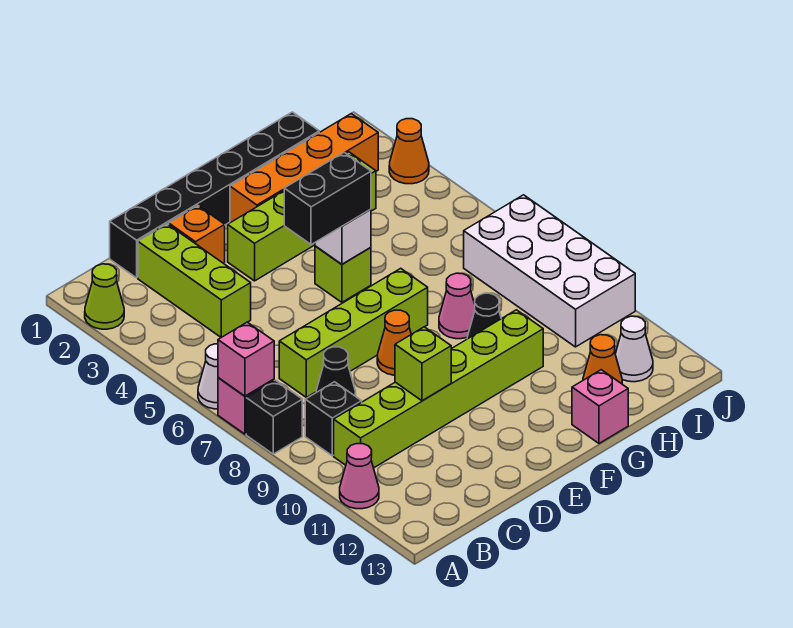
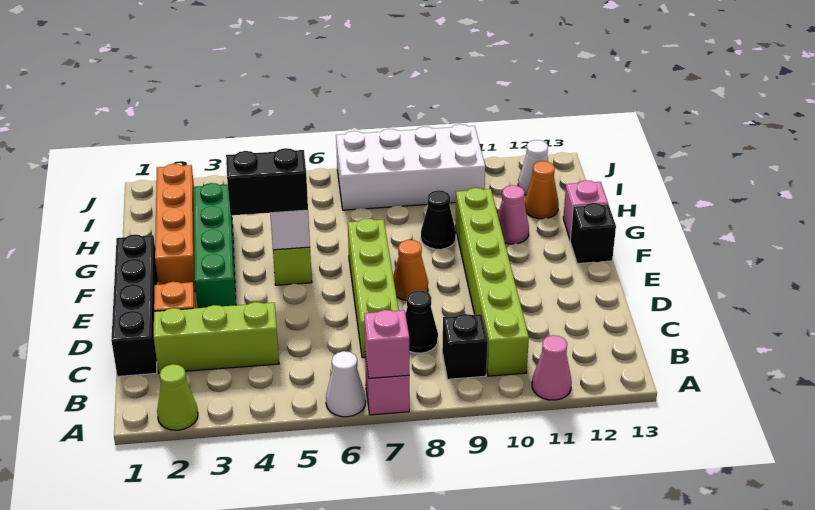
black 1x1 brick [246,380,302,454] -> black 1x1 brick moved to [570,203,616,264]
black 1x6 brick [110,112,319,278] -> black 1x4 brick [111,235,158,376]
lime 1x1 brick [395,327,451,401] -> none
lime 1x4 brick [228,152,376,281] -> green 1x4 brick [194,183,236,308]
black 1x2 brick [284,152,371,245] -> black 1x2 brick turned to [226,148,308,216]
pink 1x1 cone [439,273,475,339] -> pink 1x1 cone moved to [498,185,529,244]
orange 1x1 cone [389,119,429,184] -> none

